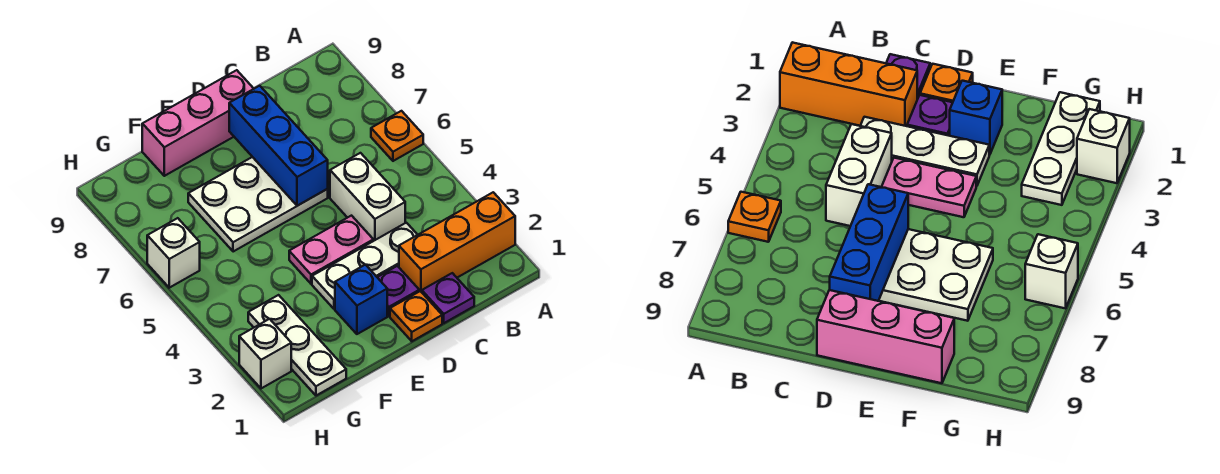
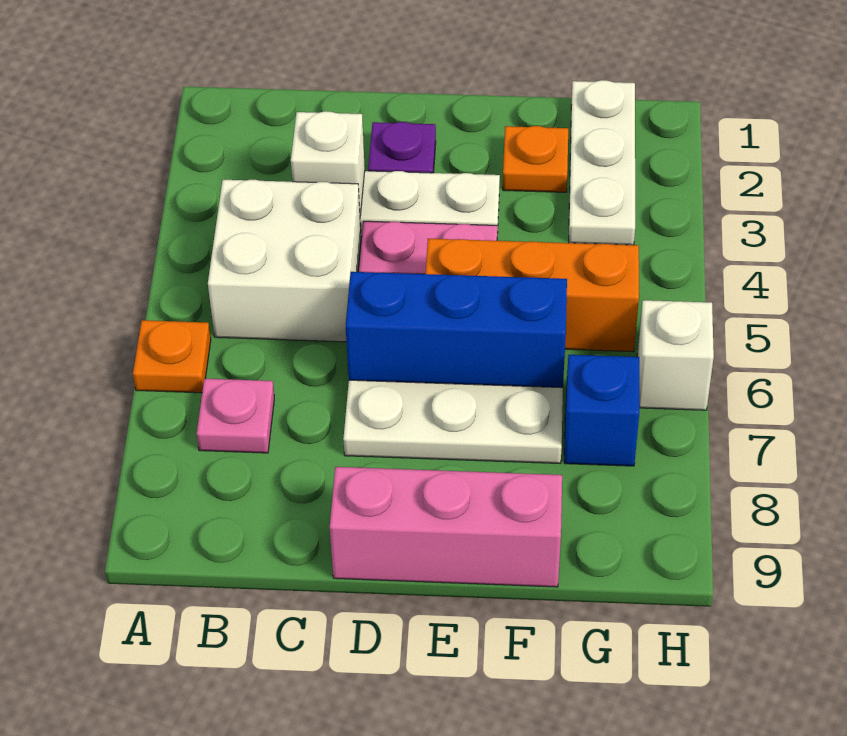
orange 1x3 brick [399,192,515,292] -> orange 1x3 brick moved to [425,239,639,352]
none -> pink 1x1 plate [197,379,274,453]
purple 1x1 plate [422,273,474,323] -> none
white 1x2 brick [330,153,405,241] -> white 2x2 brick [208,180,361,342]
orange 1x1 plate [390,291,442,341] -> orange 1x1 plate moved to [503,126,568,192]
blue 1x3 brick [229,86,328,206] -> blue 1x3 brick turned to [346,272,567,388]
blue 1x1 brick [335,265,387,334] -> blue 1x1 brick moved to [564,355,639,466]
white 1x1 brick [239,319,291,388] -> white 1x1 brick moved to [291,111,365,216]

